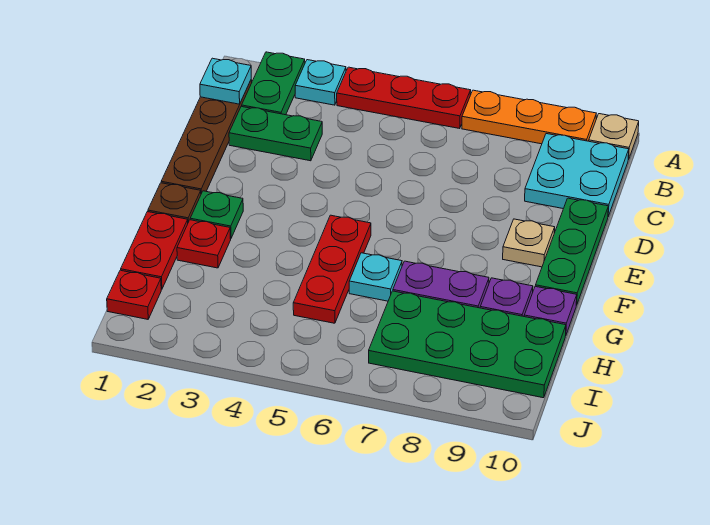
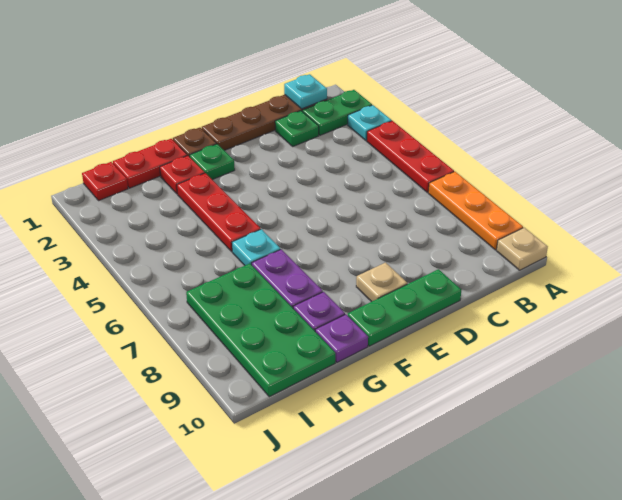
cyan 2x2 plate [525,134,629,216] -> none
green 1x2 plate [229,106,322,161] -> green 1x1 plate [275,111,319,146]
red 1x3 plate [293,215,371,323] -> red 1x3 plate turned to [177,173,261,252]

